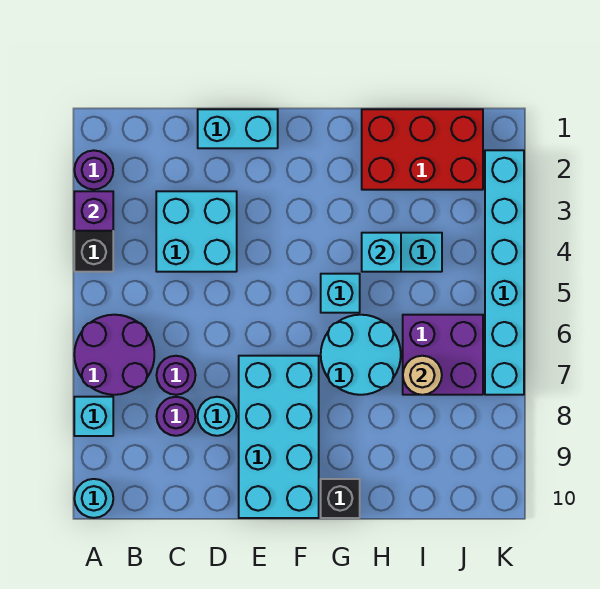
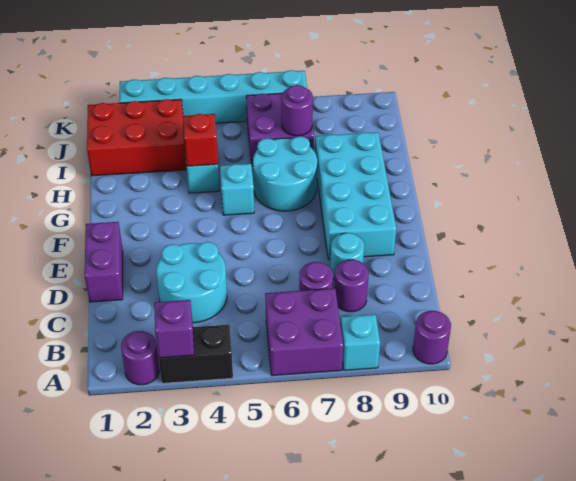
purple 2x2 round brick [74,315,154,395] -> purple 2x2 brick [265,288,343,376]
cyan 1x1 round brick [74,479,113,518] -> purple 1x1 round brick [413,311,451,364]
cyan 2x2 brick [156,191,237,272] -> cyan 2x2 round brick [156,242,227,323]
cyan 1x2 brick [198,109,278,148] -> purple 1x2 brick [85,222,123,302]
cyan 2x4 brick [239,356,319,518] -> cyan 2x4 brick turned to [315,132,396,259]
black 1x1 brick [321,479,360,518] -> none
red 2x3 brick [362,109,483,190] -> red 2x3 brick turned to [87,99,186,176]
cyan 1x1 brick [362,233,401,272] -> red 1x1 brick [183,114,218,166]
tan 1x1 round brick [403,356,442,395] -> purple 1x1 round brick [282,85,313,136]

